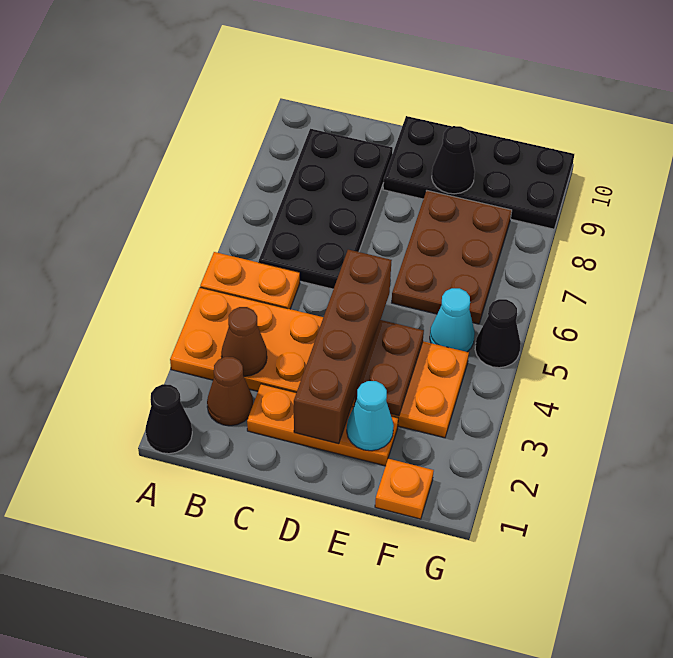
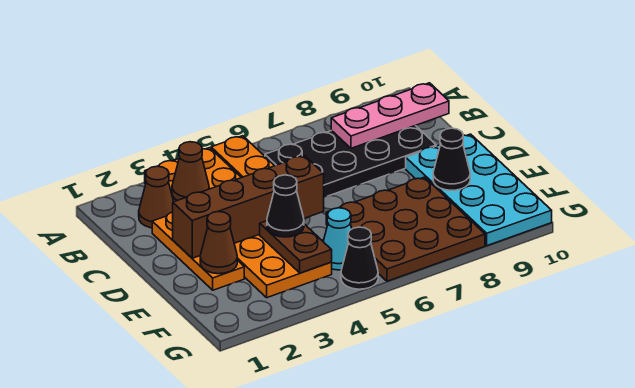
black 1x1 cone [145,384,192,454] -> black 1x1 cone moved to [267,175,304,237]
none -> pink 1x3 plate [331,83,449,148]
black 2x4 plate [383,116,574,229] -> cyan 2x4 plate [406,134,552,246]
cyan 1x1 cone [347,381,394,451] -> brown 1x1 cone [200,212,237,274]
brown 1x2 plate [354,320,424,416] -> brown 1x2 plate turned to [260,221,332,273]
brown 2x3 plate [392,191,512,324] -> brown 3x3 plate [326,177,485,281]
orange 1x1 plate [375,459,434,519] -> none

